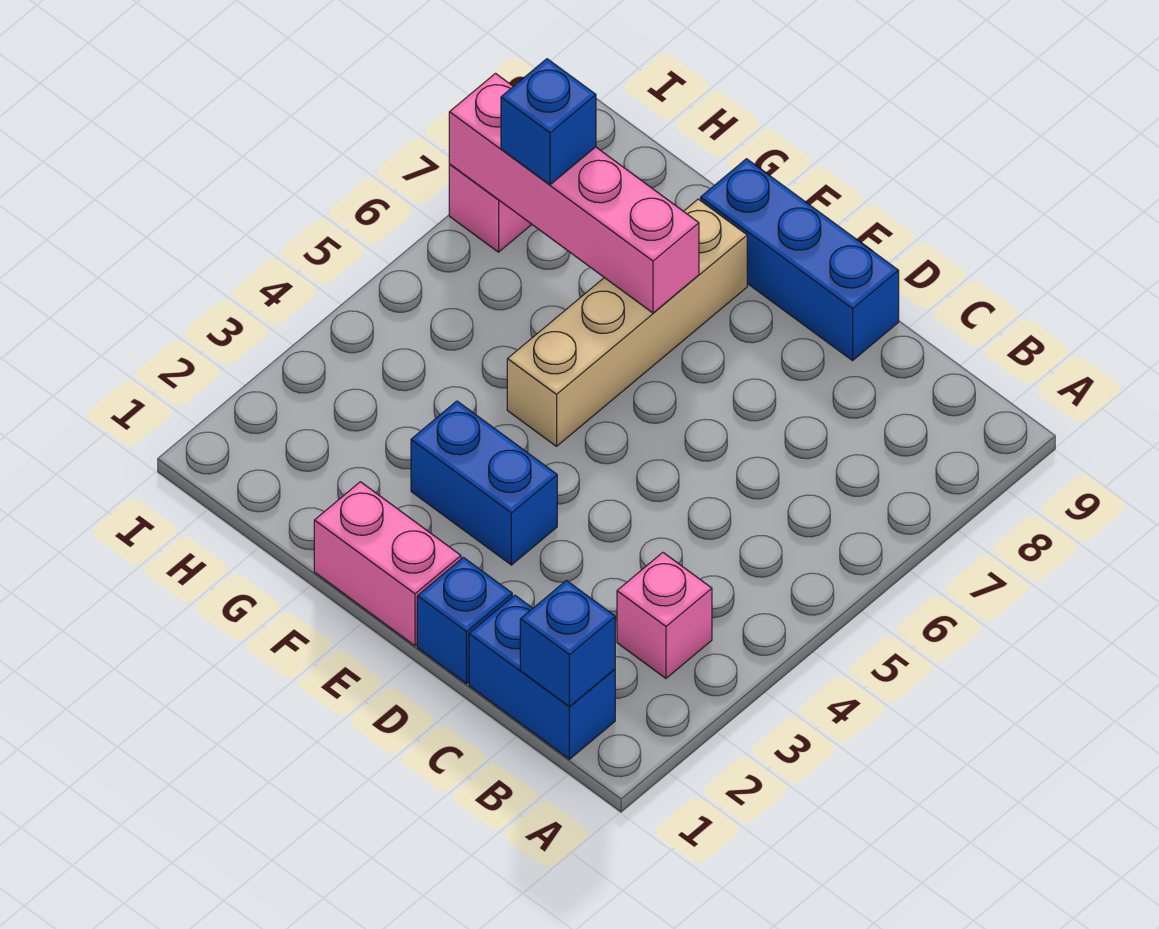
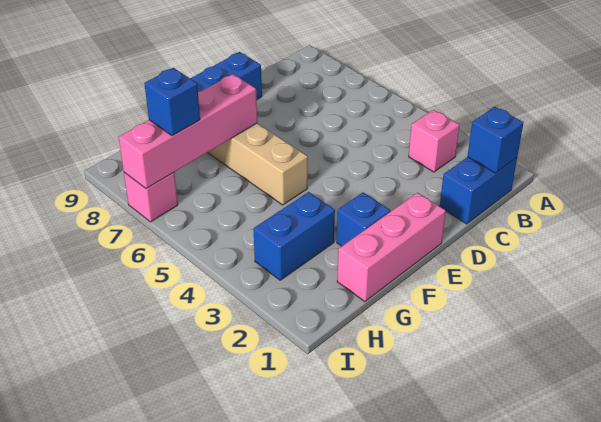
blue 1x1 brick [417,557,512,684] -> blue 1x1 brick moved to [337,192,390,246]
pink 1x2 brick [314,482,461,646] -> pink 1x3 brick [337,193,446,302]
blue 1x2 brick [411,401,557,565] -> blue 1x2 brick moved to [253,192,335,280]

